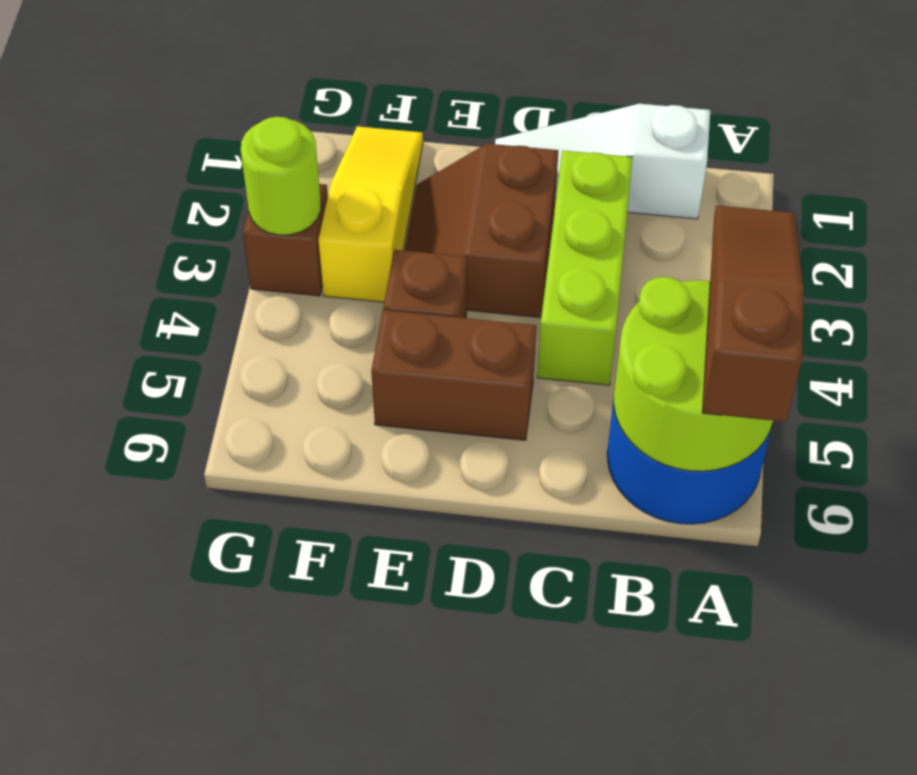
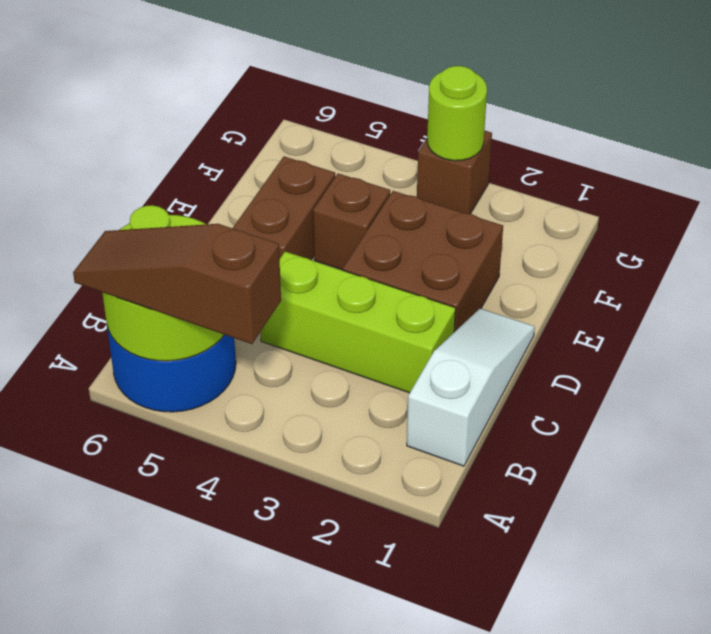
brown 1x3 slope [702,205,804,422] -> brown 1x3 slope turned to [73,224,281,344]
brown 2x2 slope [404,144,558,318] -> brown 2x2 brick [343,191,503,332]
yellow 1x3 slope [319,126,423,302] -> none

